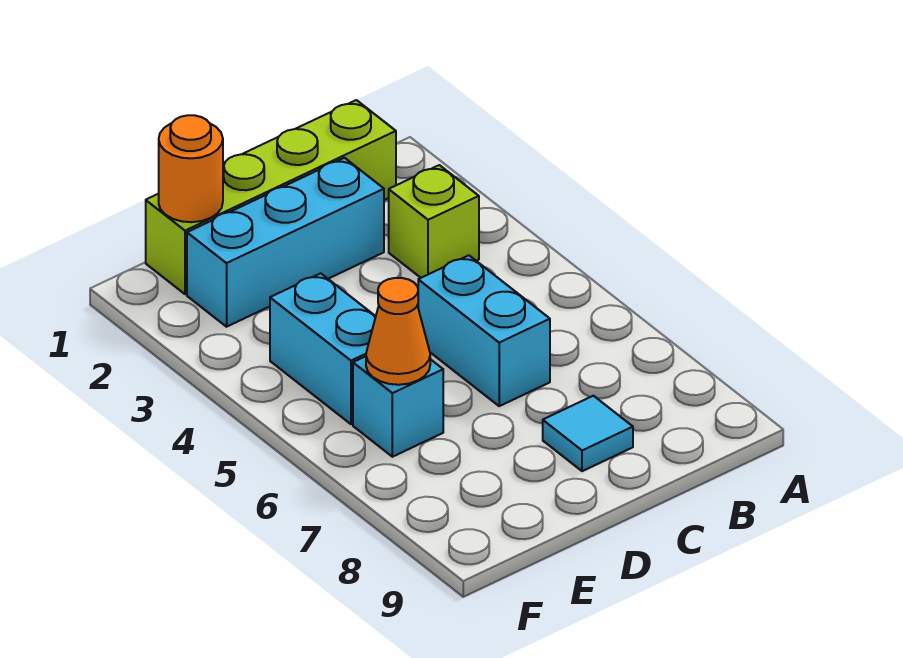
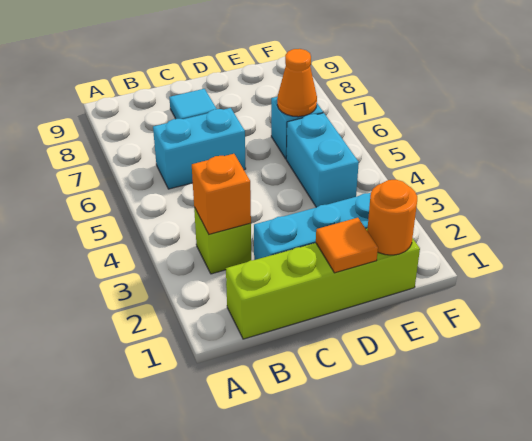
none -> orange 1x1 brick [192,154,251,234]
cyan 1x2 brick [418,255,550,406] -> cyan 1x2 brick turned to [153,108,246,189]
none -> orange 1x1 tile [316,218,378,273]

